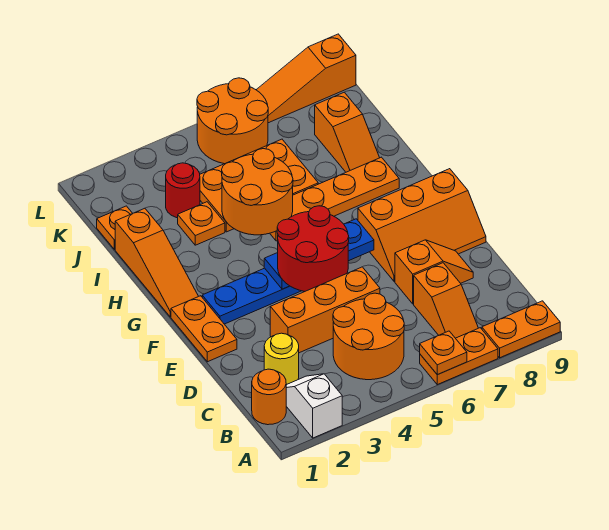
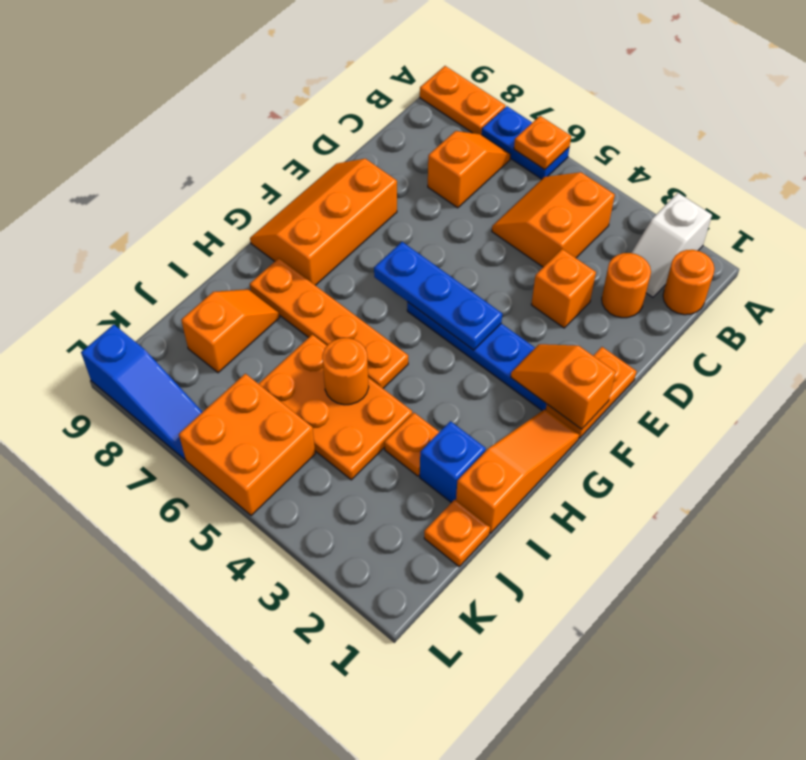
orange 1x2 plate [420,328,498,385] -> blue 1x2 plate [481,106,569,179]
orange 2x2 round brick [333,293,404,380] -> orange 2x2 slope [492,172,615,267]
yellow 1x1 round brick [264,333,299,385] -> orange 1x1 round brick [602,253,651,318]
orange 1x3 brick [270,267,380,353] -> orange 1x1 brick [531,249,596,328]
orange 1x2 slope [395,240,473,304] -> orange 1x2 slope moved to [511,344,616,429]
red 2x2 round brick [277,206,349,292] -> none
orange 2x3 slope [358,169,486,282] -> orange 2x3 slope turned to [250,159,397,285]
orange 2x2 round brick [222,149,293,235] -> orange 1x1 round brick [322,338,369,405]
none -> blue 1x1 brick [420,421,486,503]
red 1x1 round brick [166,163,200,218] -> none
orange 2x2 round brick [197,78,268,164] -> orange 2x2 brick [179,374,315,516]
orange 1x3 slope [256,34,356,123] -> blue 1x3 slope [81,325,202,459]

